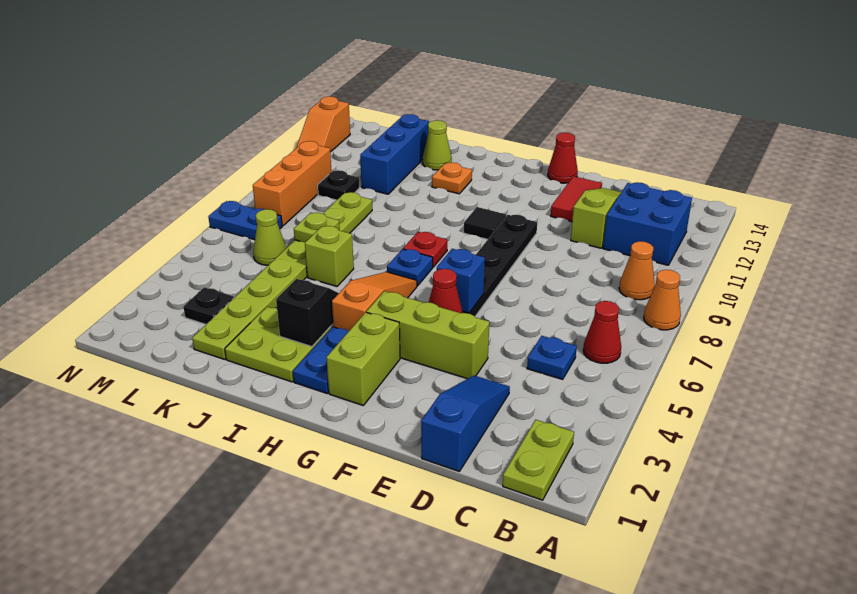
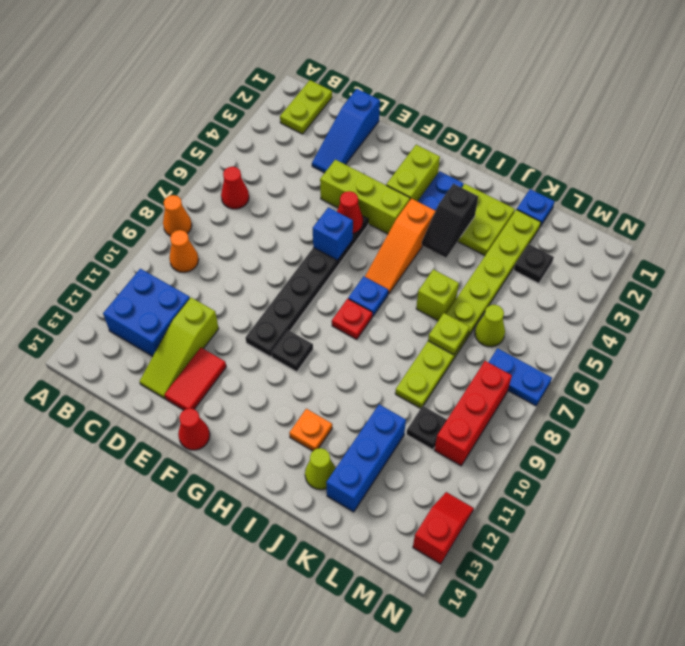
blue 1x1 plate [527,336,577,379] -> blue 1x1 plate moved to [517,189,555,227]
black 1x1 tile [464,207,506,239] -> black 1x1 plate [272,330,313,372]
orange 1x3 brick [253,141,331,226] -> red 1x3 brick [434,361,512,466]
orange 1x2 slope [296,96,350,152] -> red 1x2 slope [413,492,474,564]

